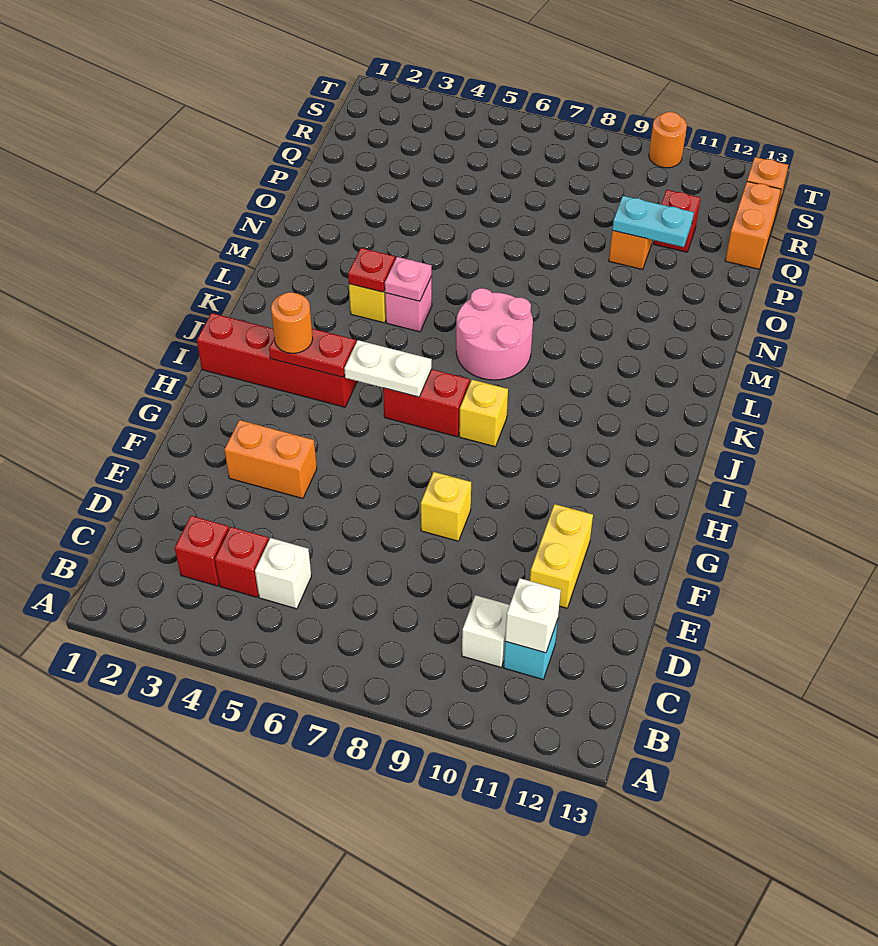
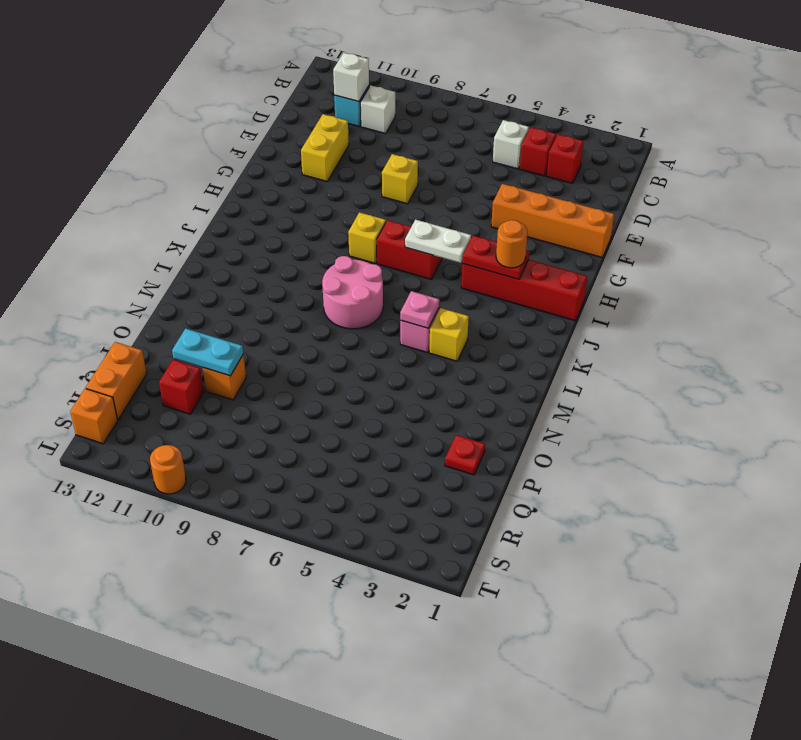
orange 1x2 brick [224,420,317,499] -> orange 1x4 brick [491,184,614,258]
red 1x1 plate [348,248,395,292] -> red 1x1 plate moved to [445,435,485,475]

